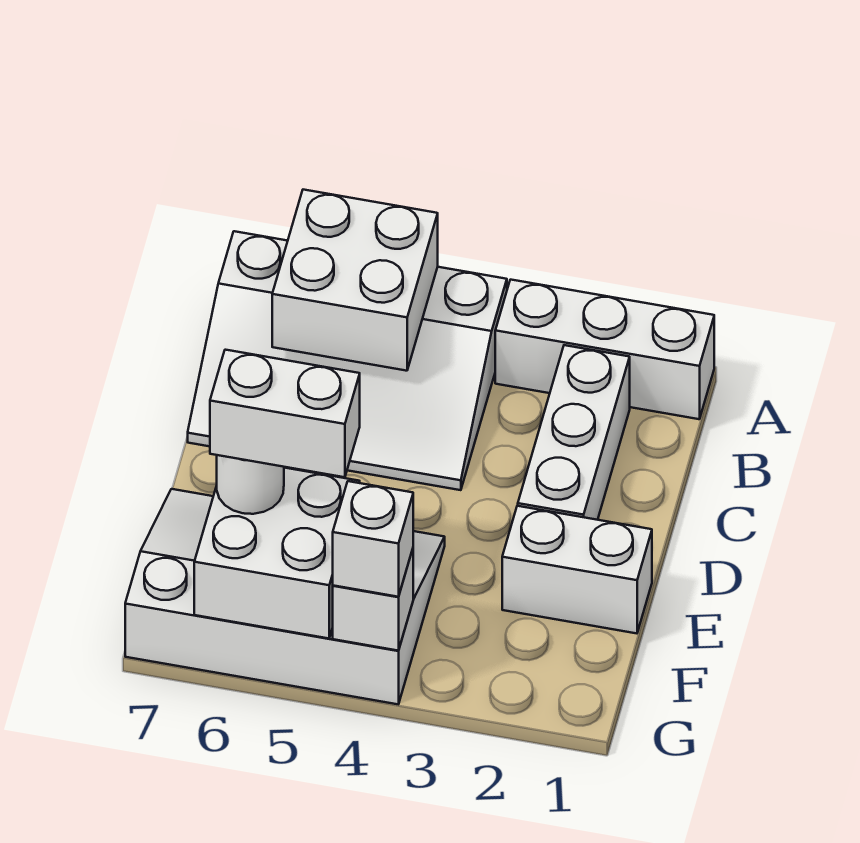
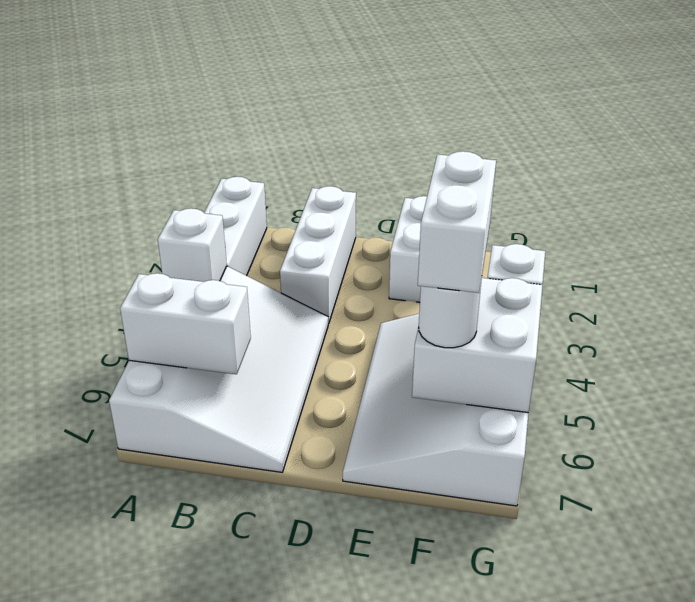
white 2x2 brick [272,190,438,371] -> white 1x2 brick [120,273,251,374]
white 1x3 brick [518,345,630,520] -> white 1x3 brick turned to [280,186,356,324]
white 1x1 brick [333,481,413,597] -> white 1x1 brick moved to [158,208,227,282]

